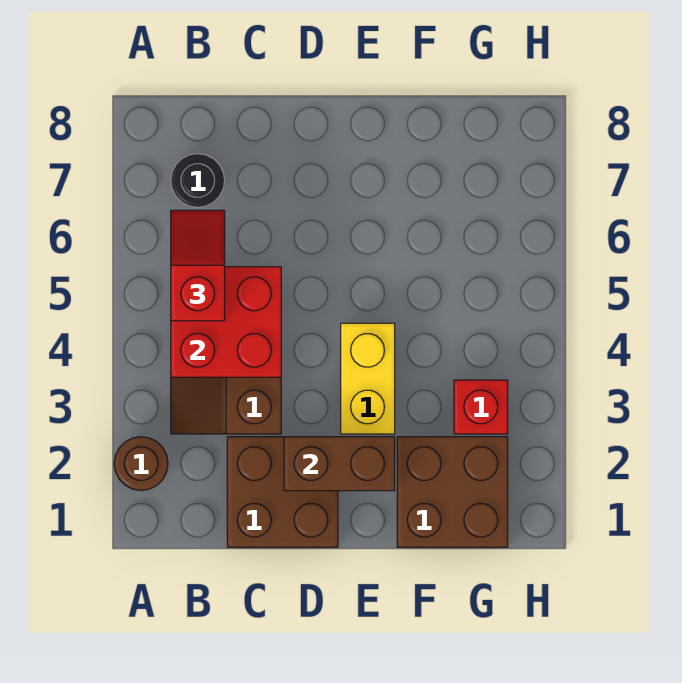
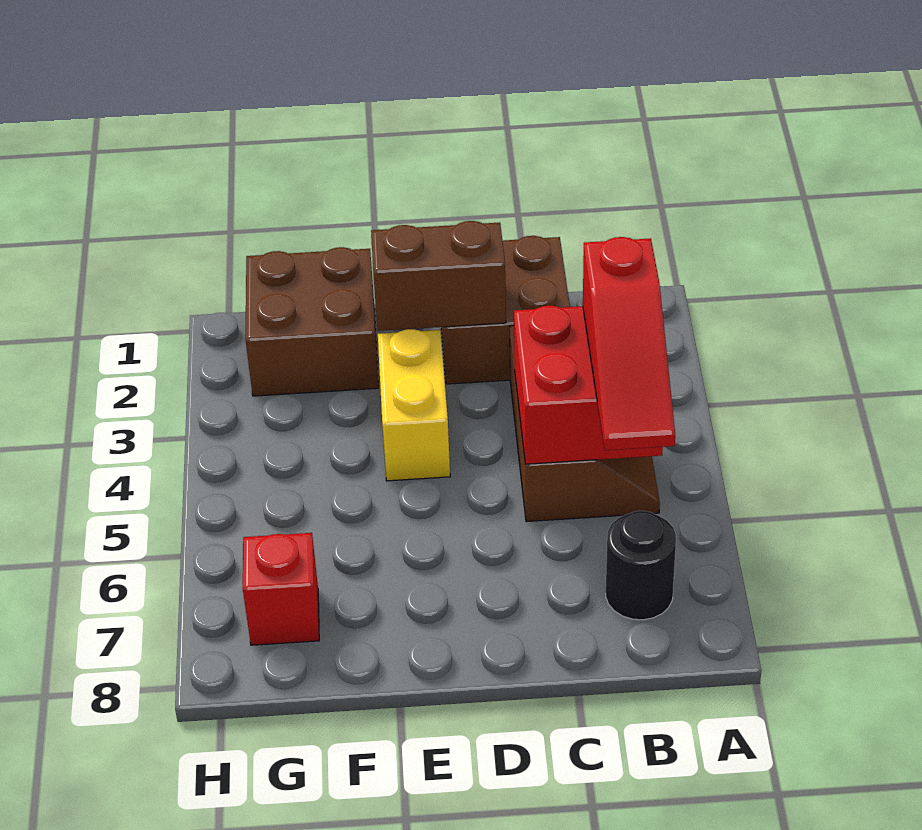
brown 1x1 round brick [114,437,168,491] -> none
red 1x2 slope [171,210,225,321] -> red 1x3 slope [583,237,675,450]
red 1x1 brick [454,380,508,434] -> red 1x1 brick moved to [243,533,319,645]

